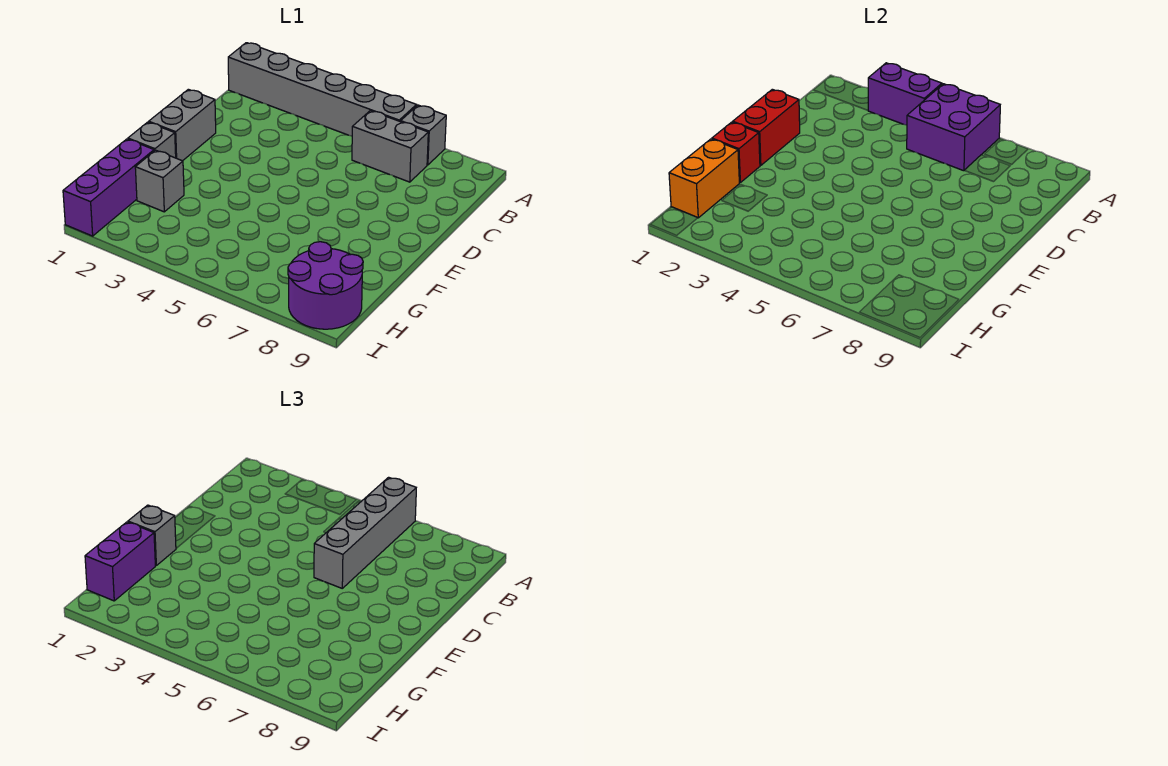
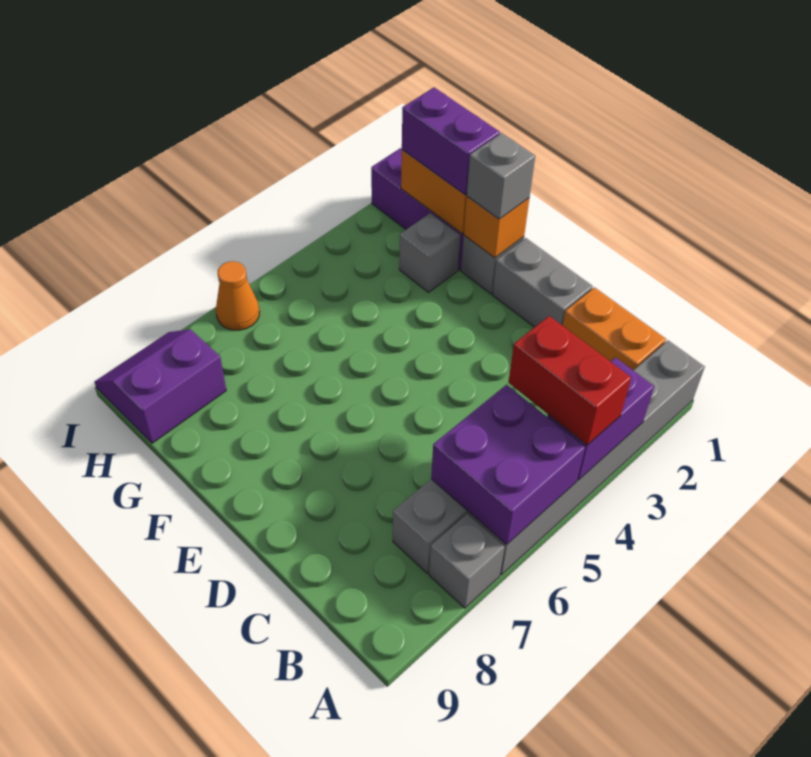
grey 1x4 brick [314,477,416,588] -> none
none -> orange 1x2 brick [562,288,666,370]
red 1x2 brick [733,89,800,166] -> red 1x2 brick moved to [508,316,631,445]
red 1x1 brick [712,122,760,182] -> orange 1x1 brick [464,197,529,258]
purple 2x2 round brick [288,242,363,329] -> purple 2x2 slope [95,329,226,443]
none -> orange 1x1 cone [216,261,260,330]

